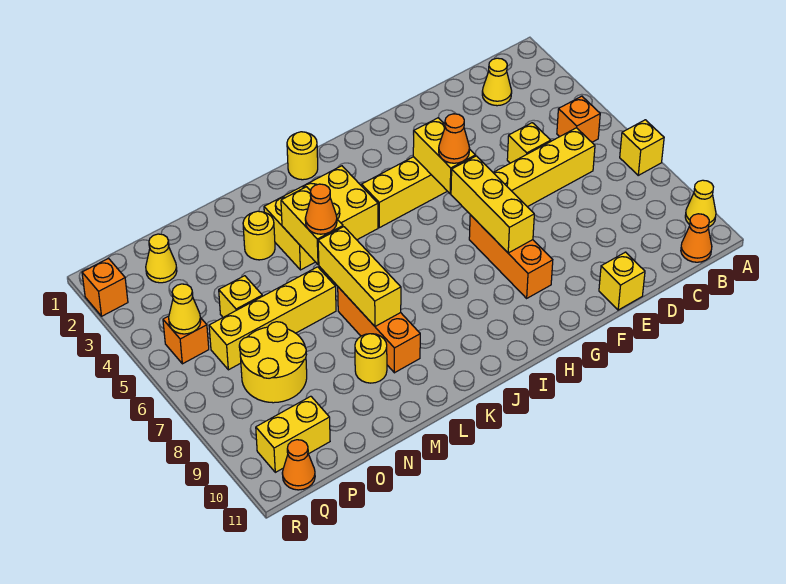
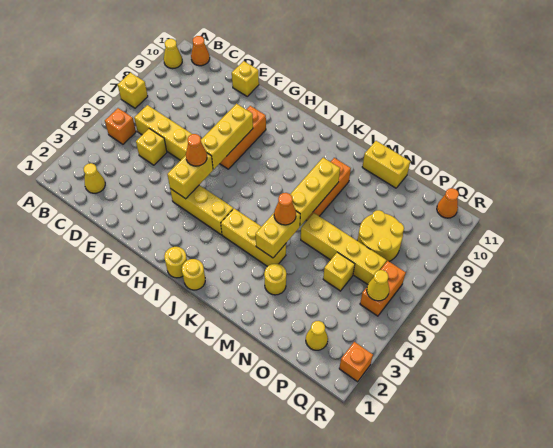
yellow 2x3 brick [264,166,378,270] -> yellow 1x3 brick [221,209,286,267]
yellow 1x1 round brick [355,334,387,383] -> yellow 1x1 round brick moved to [164,247,187,278]
yellow 1x2 brick [256,396,330,472] -> yellow 1x2 brick moved to [362,141,410,188]
orange 1x1 brick [163,316,209,364] -> orange 1x2 brick [360,261,406,316]

